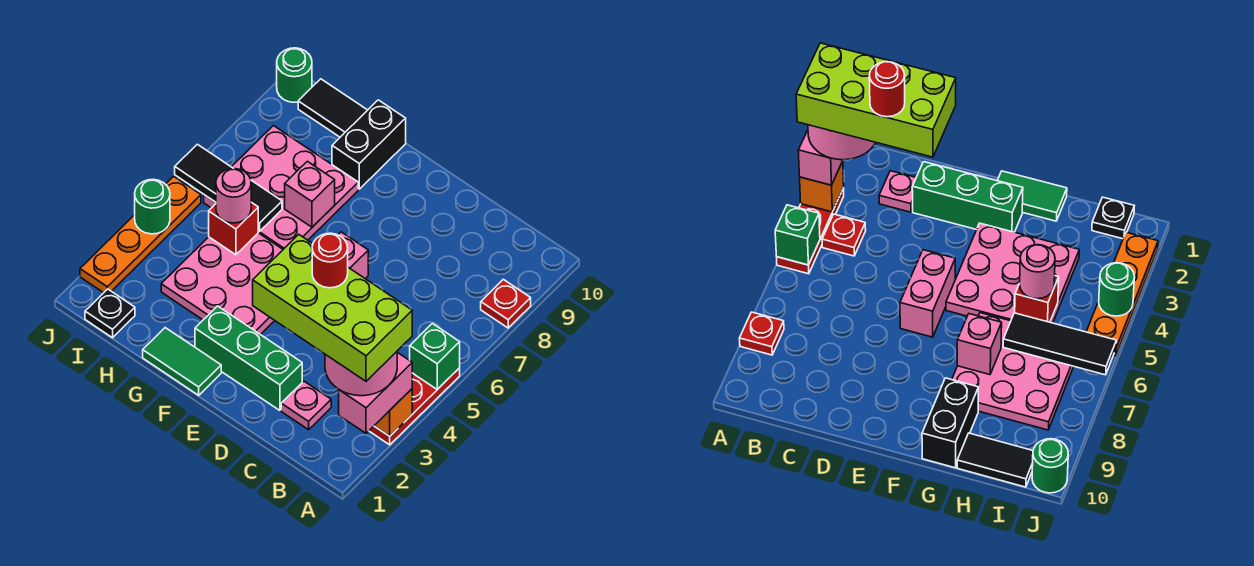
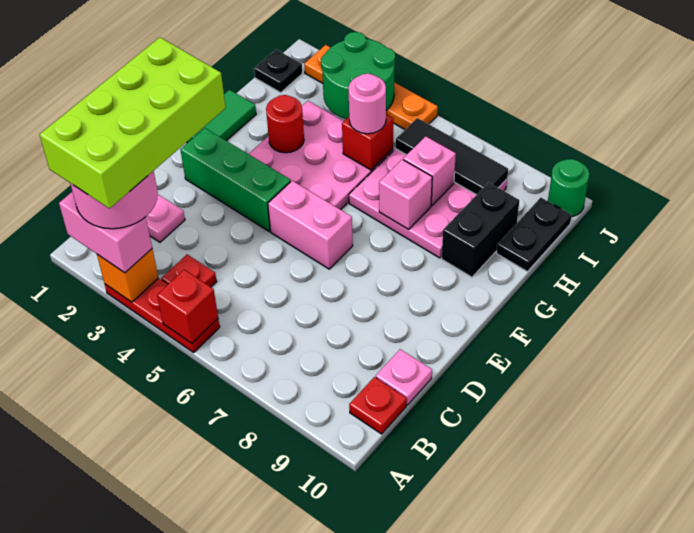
green 1x1 brick [410,324,460,389] -> red 1x1 brick [157,270,218,343]
red 1x1 plate [481,279,531,328] -> red 1x1 plate moved to [349,377,407,434]
red 1x1 round brick [312,233,348,288] -> red 1x1 round brick moved to [266,95,304,153]
none -> pink 1x1 plate [376,349,432,405]
green 1x3 brick [195,306,302,410] -> green 1x3 brick turned to [180,128,291,231]
black 1x2 brick [332,100,406,189] -> black 1x2 brick turned to [441,183,520,277]
black 1x3 tile [175,144,282,232] -> black 1x3 tile turned to [396,118,508,195]
none -> pink 1x1 brick [403,136,456,205]
black 1x2 tile [298,79,367,137] -> black 1x2 plate [497,198,572,272]
green 1x1 round brick [135,179,170,234] -> green 2x2 round brick [321,32,395,119]

